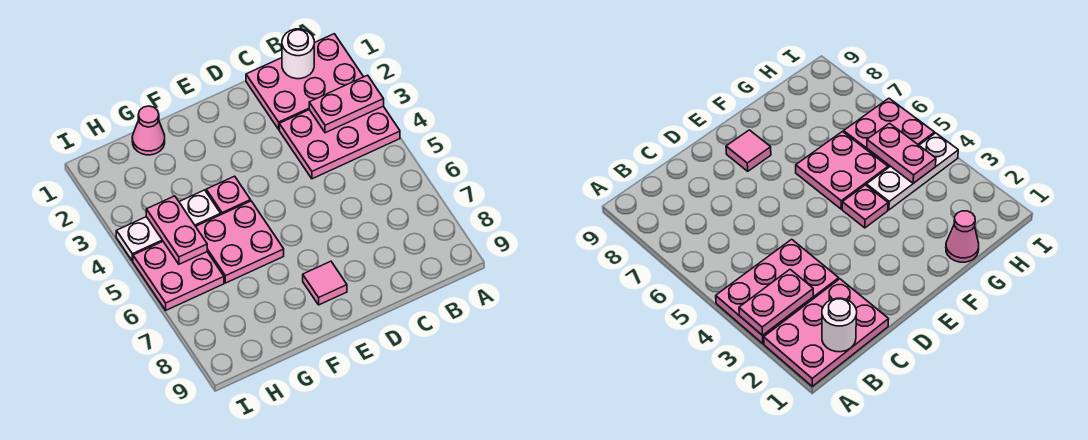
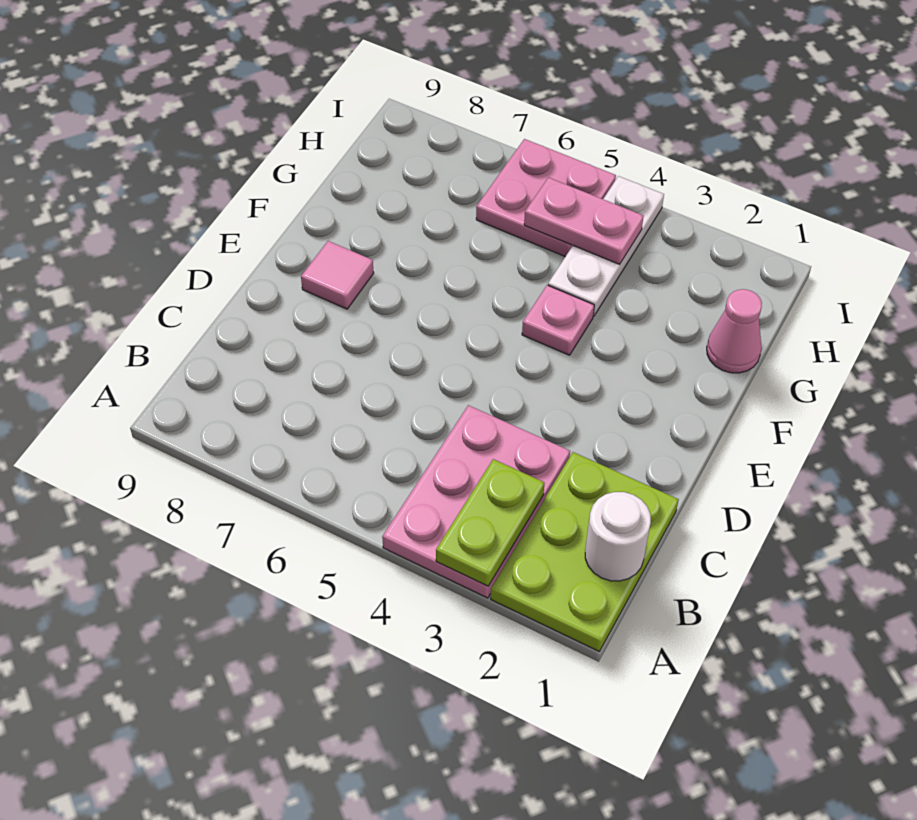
pink 2x3 plate [246,34,363,129] -> lime 2x3 plate [491,452,679,651]
pink 1x2 plate [309,75,384,133] -> lime 1x2 plate [436,459,544,586]
pink 2x2 plate [196,201,284,283] -> none

